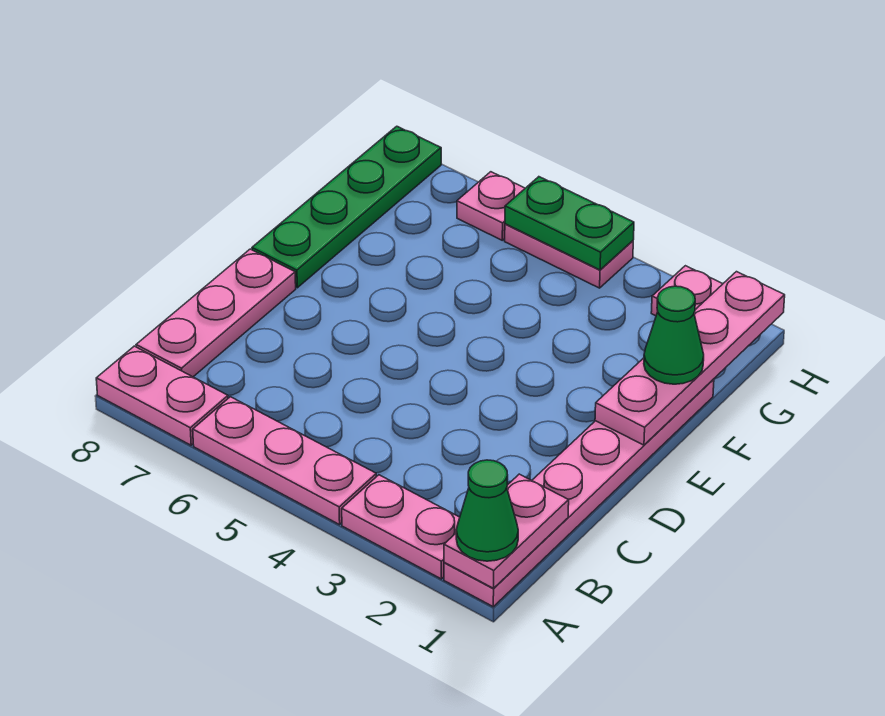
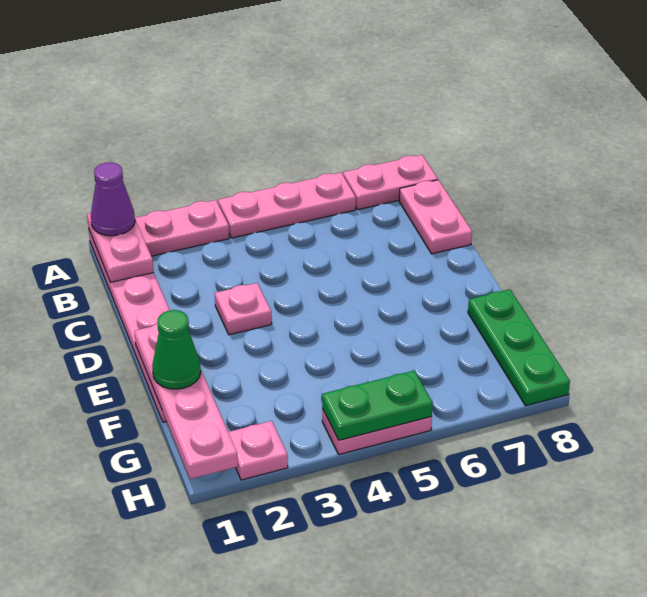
green 1x1 cone [456,460,518,561] -> purple 1x1 cone [91,162,135,236]
pink 1x3 plate [136,249,296,377] -> pink 1x2 plate [399,180,472,254]
green 1x4 plate [252,126,441,288] -> green 1x3 plate [468,289,570,406]
pink 1x1 plate [457,172,525,240] -> pink 1x1 plate moved to [215,283,272,335]

